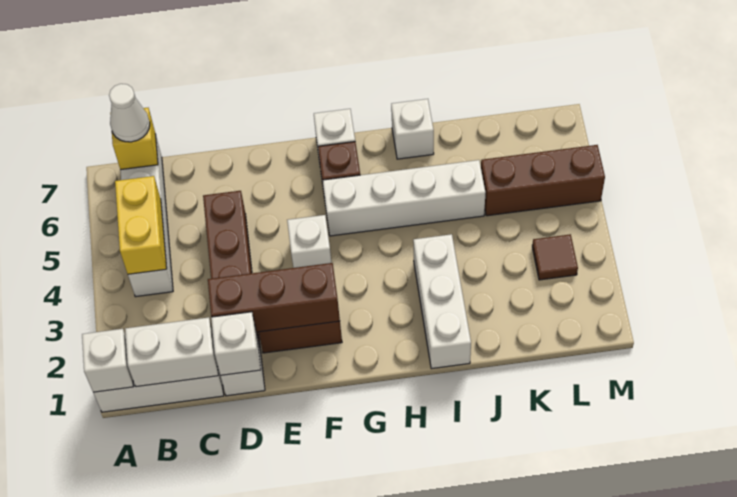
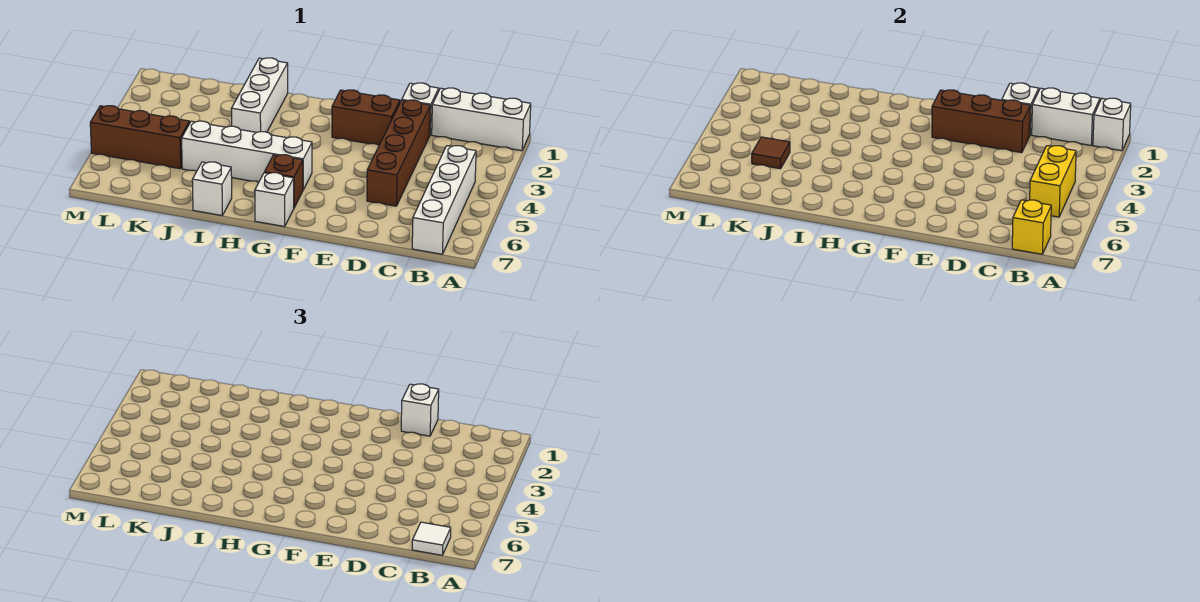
white 1x1 cone [109,84,150,142] -> white 1x1 tile [412,522,451,555]
white 1x1 brick [287,215,332,268] -> white 1x1 brick moved to [401,384,439,436]
brown 1x1 tile [532,234,578,280] -> brown 1x1 tile moved to [752,137,790,169]

